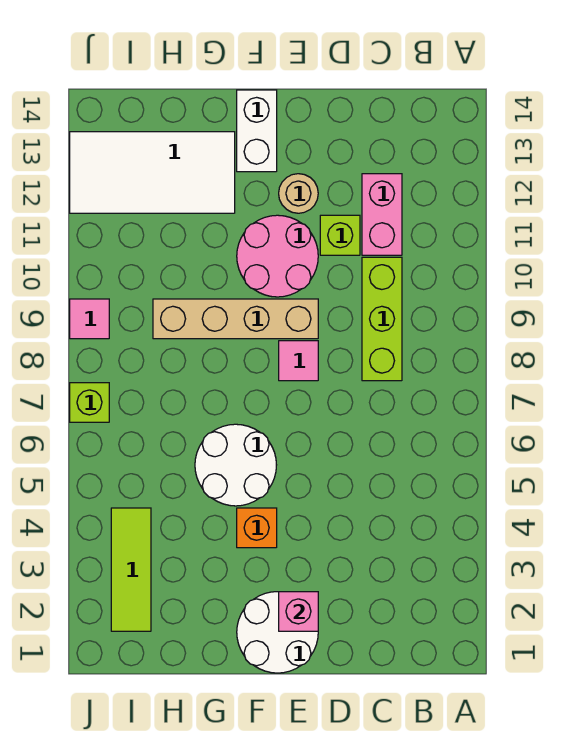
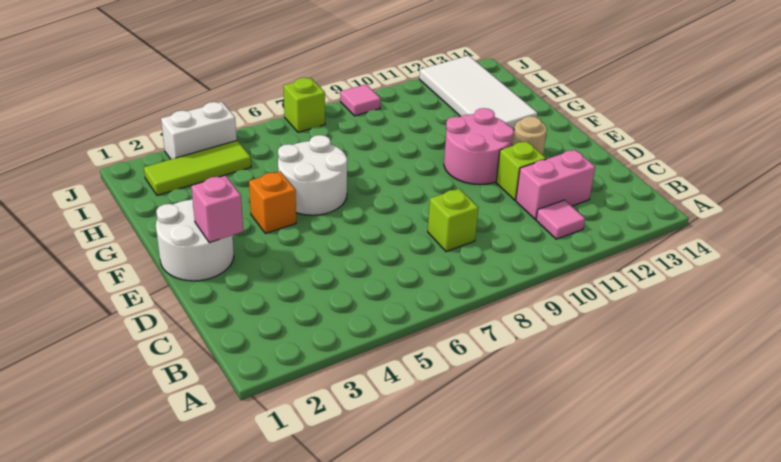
lime 1x3 brick [362,257,402,381] -> lime 1x1 brick [428,189,478,251]
pink 1x1 tile [279,341,318,381] -> pink 1x1 tile moved to [536,200,585,239]
tan 1x4 brick [153,299,318,339] -> none
white 1x2 brick [237,90,277,172] -> white 1x2 brick moved to [161,102,237,159]

